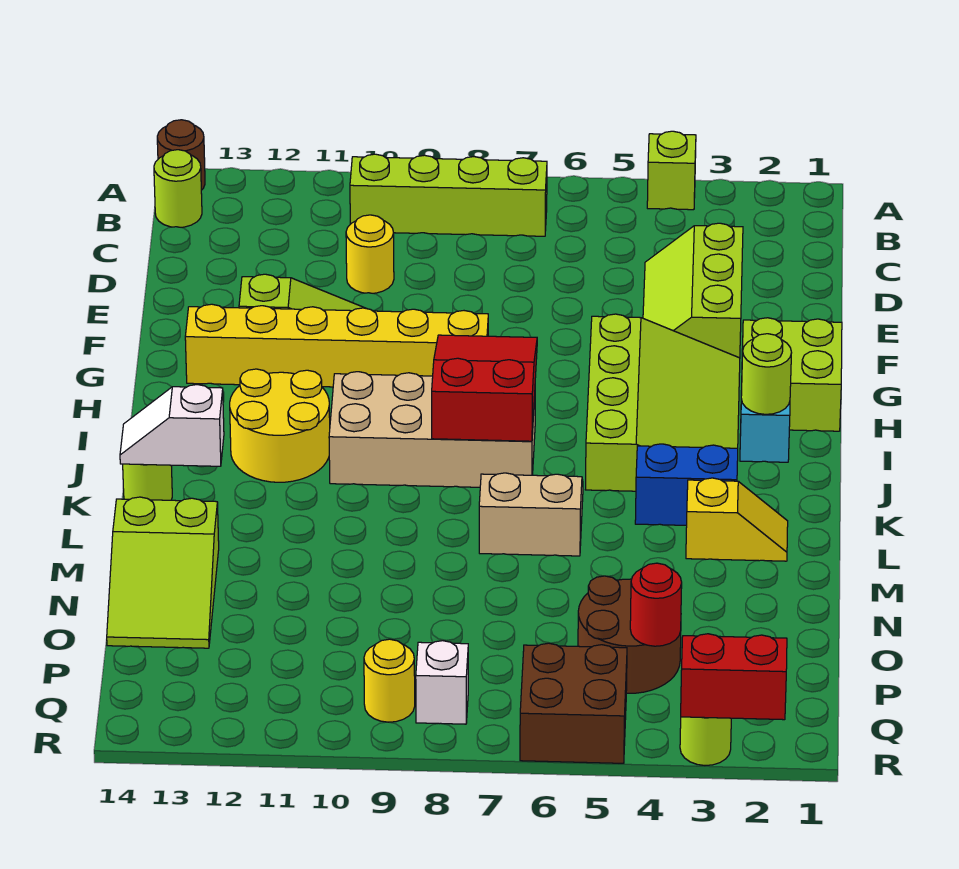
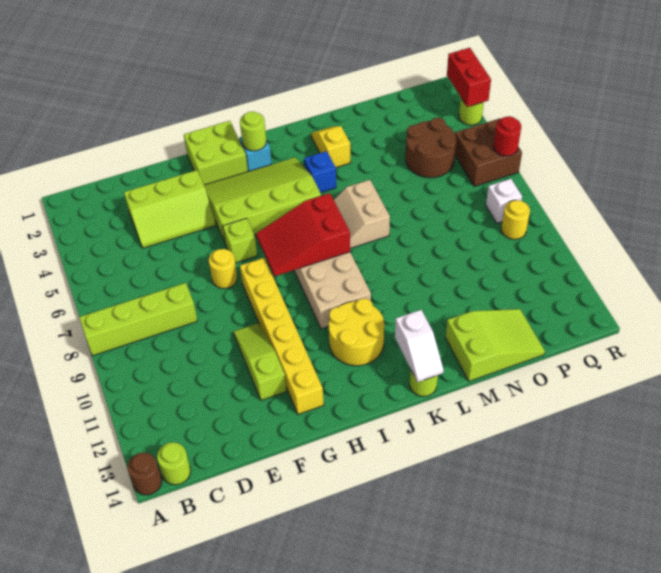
lime 1x1 brick [647,131,696,210] -> lime 1x1 brick moved to [223,218,257,263]
lime 1x4 brick [350,154,547,236] -> lime 1x4 brick turned to [79,283,197,356]
yellow 1x1 round brick [346,215,394,293] -> yellow 1x1 round brick moved to [209,249,237,289]
blue 1x2 brick [635,444,738,525] -> blue 1x1 brick [304,151,336,193]
red 1x1 round brick [630,563,682,646] -> red 1x1 round brick moved to [494,116,521,156]

